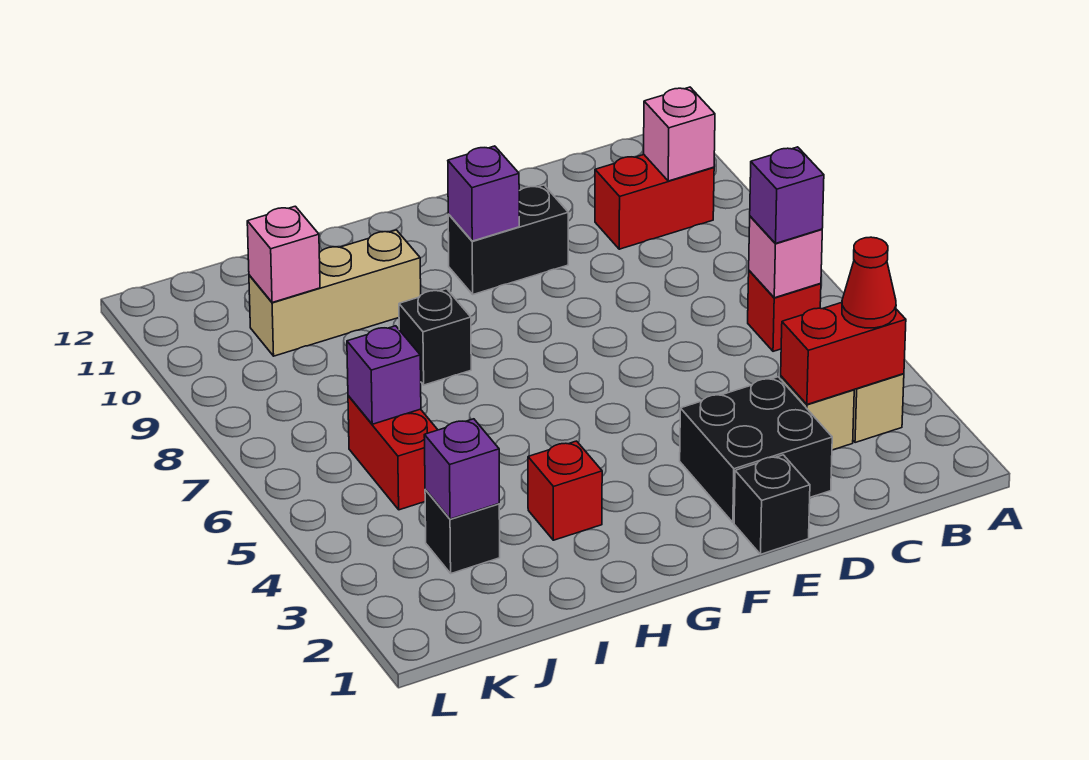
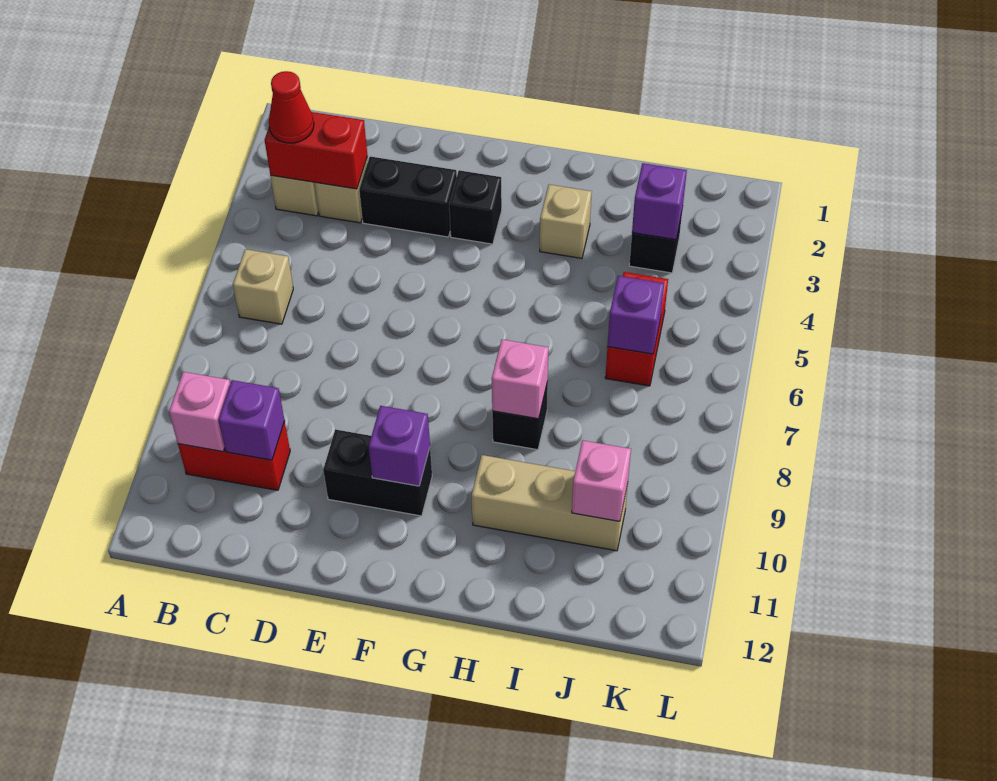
red 1x1 brick [748,271,821,351] -> tan 1x1 brick [233,249,293,324]
pink 1x1 brick [749,216,822,298] -> pink 1x1 brick moved to [492,339,548,419]
purple 1x1 brick [750,147,824,244] -> purple 1x1 brick moved to [218,380,285,460]
black 2x2 brick [680,377,832,522] -> black 1x2 brick [359,156,457,237]
black 1x1 brick [734,455,810,554] -> black 1x1 brick moved to [449,170,502,244]
red 1x1 brick [528,441,602,540] -> tan 1x1 brick [540,185,592,258]

